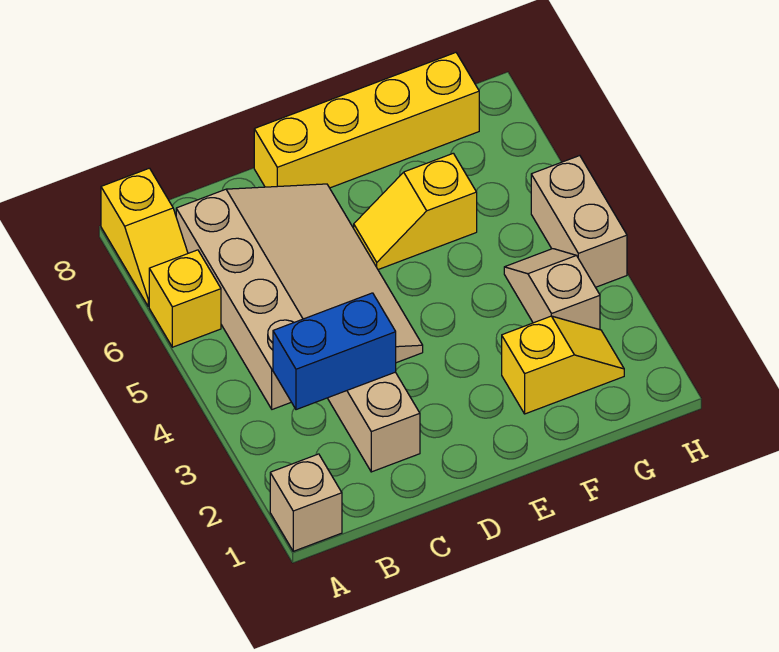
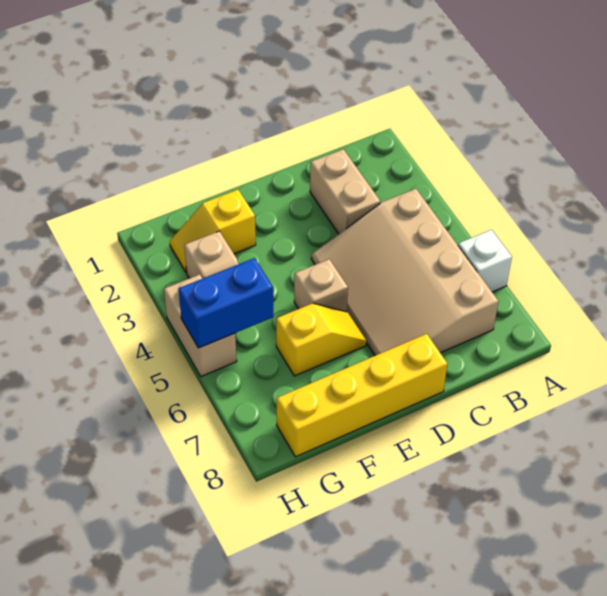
tan 1x1 brick [270,454,342,551] -> tan 1x1 brick moved to [294,259,348,312]
yellow 1x1 brick [149,250,221,347] -> white 1x1 brick [458,230,512,292]
yellow 1x2 slope [101,168,188,306] -> none
blue 1x2 brick [273,293,396,410] -> blue 1x2 brick moved to [179,258,273,348]

